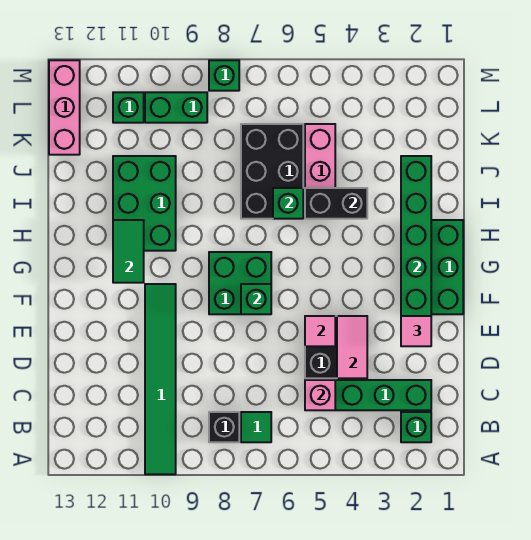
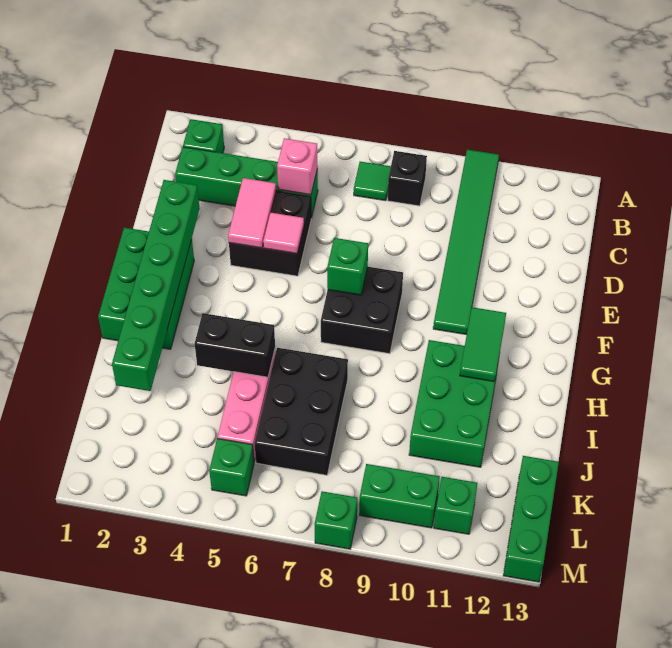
pink 1x1 tile [401,316,431,346] -> none
green 2x2 brick [209,252,271,314] -> black 2x2 brick [321,267,403,354]
green 1x1 brick [273,188,303,219] -> green 1x1 brick moved to [209,438,254,496]
pink 1x3 brick [49,60,80,155] -> green 1x3 brick [503,456,559,582]

